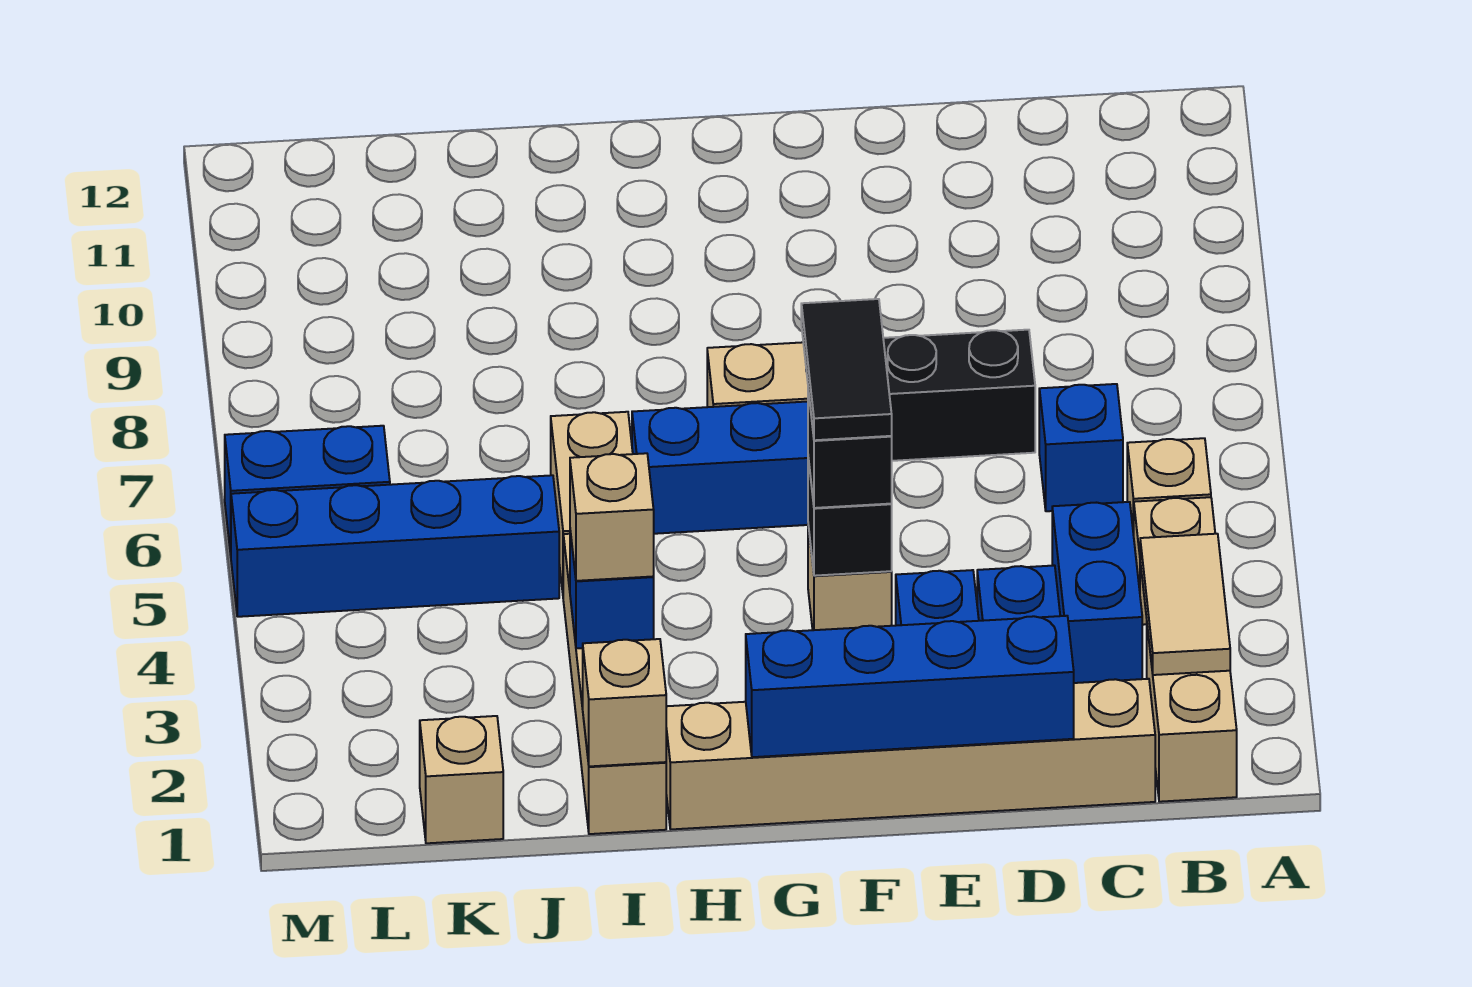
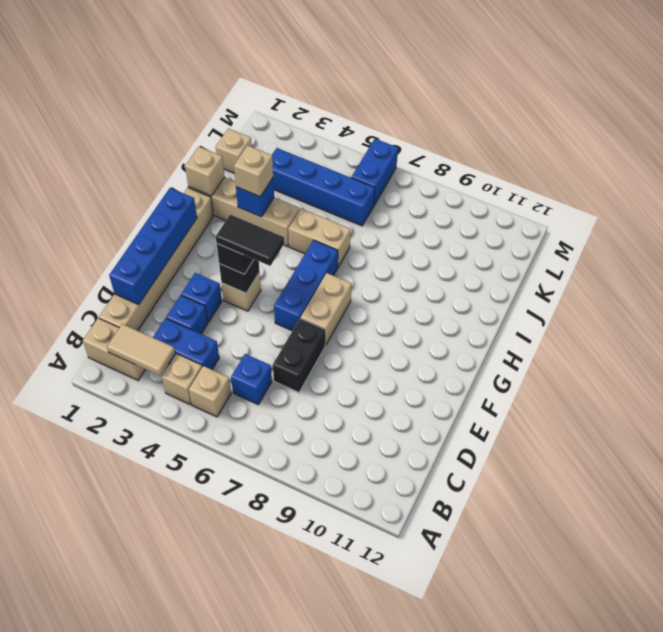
blue 1x4 brick [231,475,559,617] -> blue 1x4 brick turned to [272,148,375,226]

